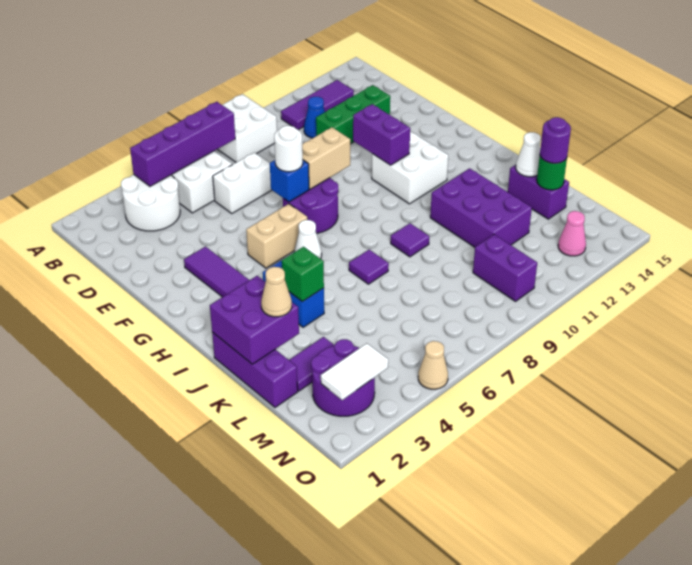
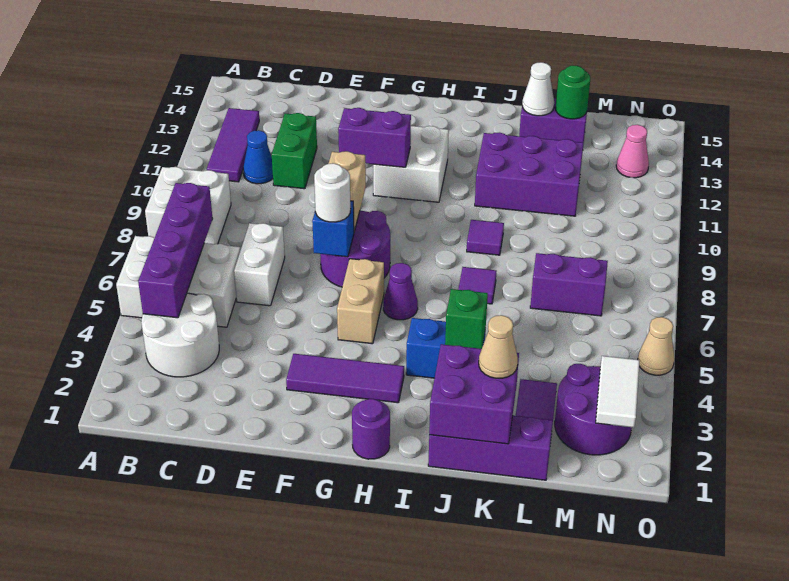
green 1x3 brick [316,85,390,144] -> green 1x2 brick [272,113,317,189]
white 1x1 cone [294,220,322,259] -> purple 1x1 cone [383,263,418,320]
purple 1x1 round brick [540,117,571,163] -> purple 1x1 round brick moved to [352,399,390,459]
purple 1x2 brick [473,235,537,301] -> purple 1x2 brick moved to [530,253,608,316]

